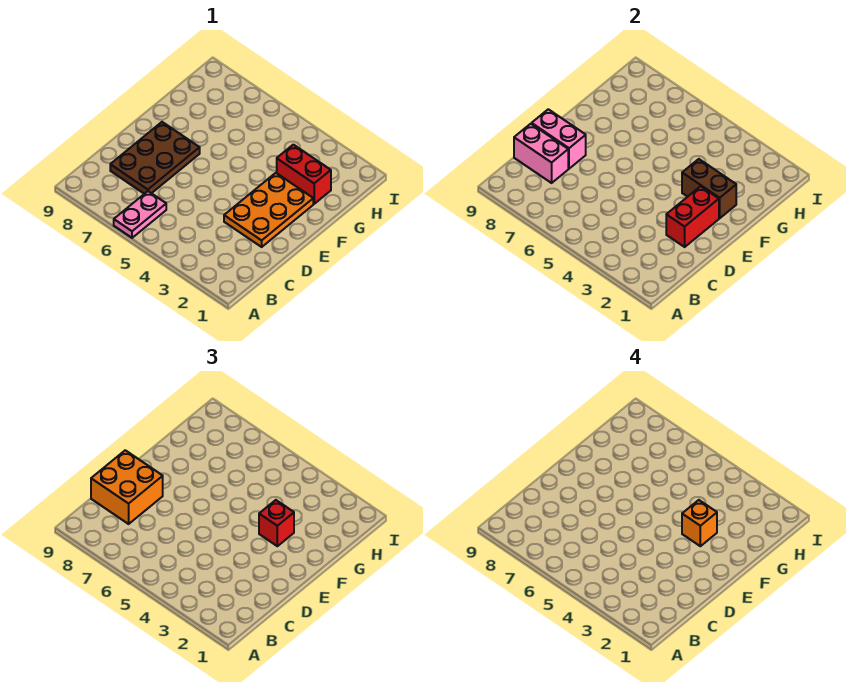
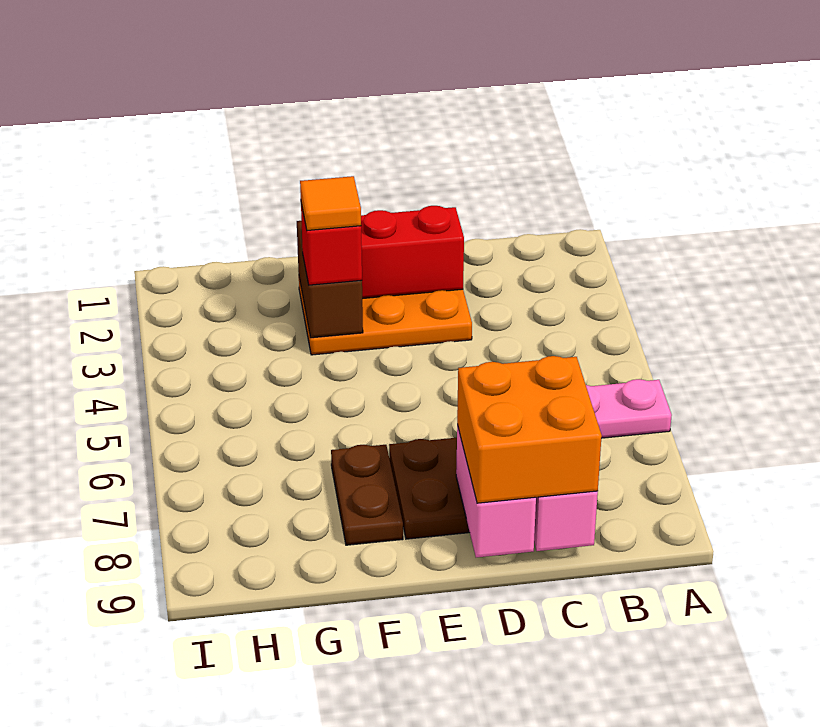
orange 1x1 brick [682,500,717,546] -> orange 1x1 tile [300,176,361,230]
none -> brown 1x2 plate [331,445,403,545]
red 1x2 brick [277,145,331,204] -> none

